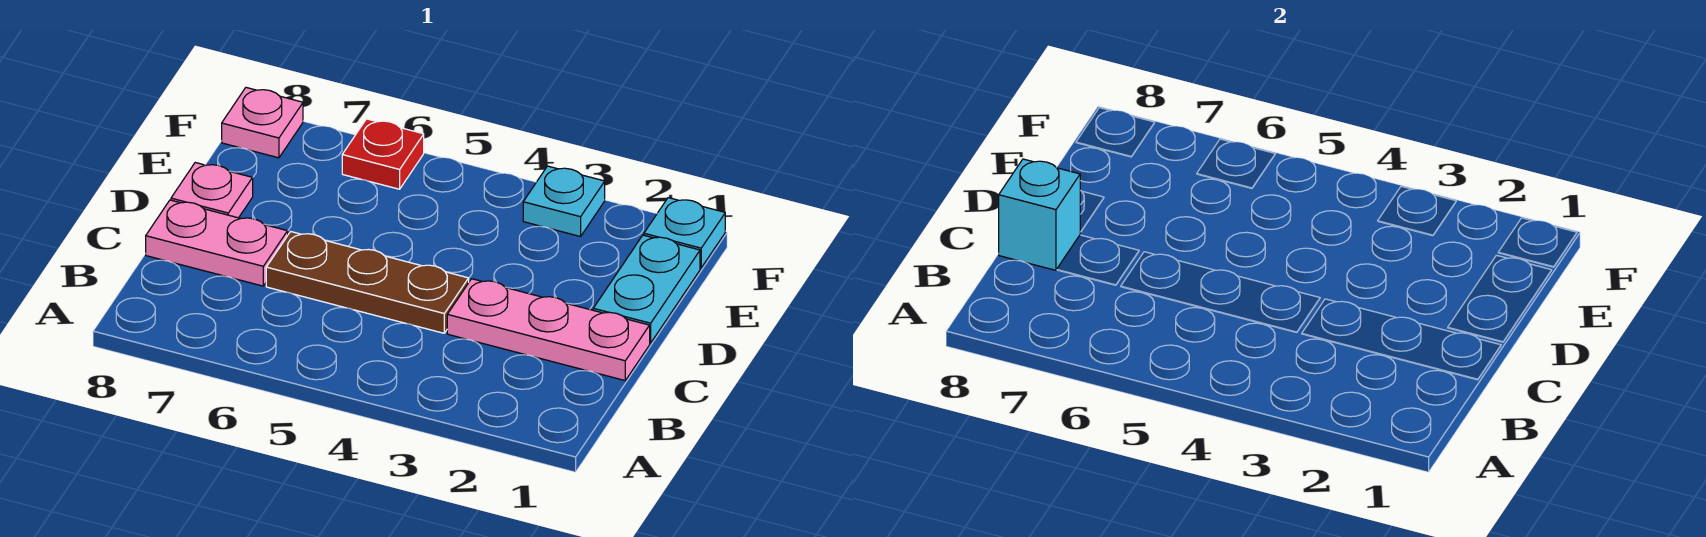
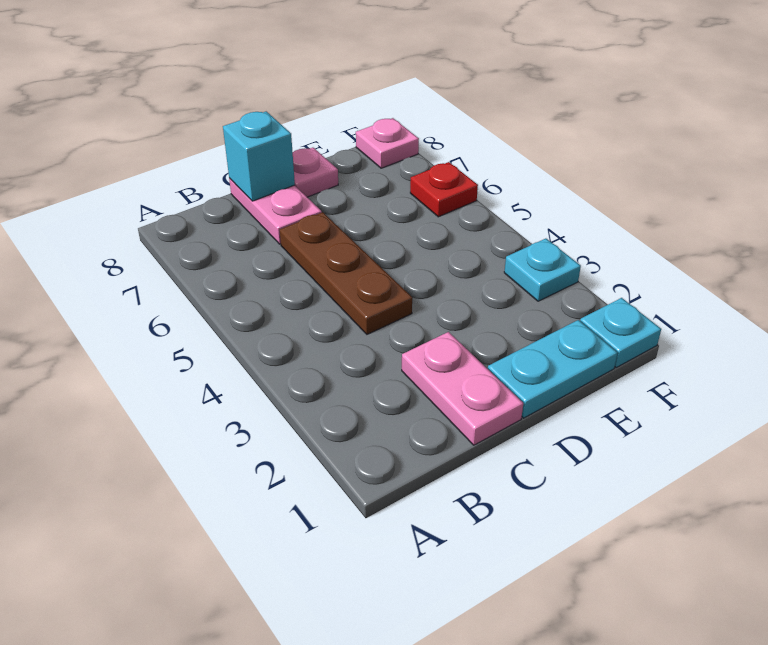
pink 1x3 plate [447,279,650,380] -> pink 1x2 plate [402,332,523,445]

